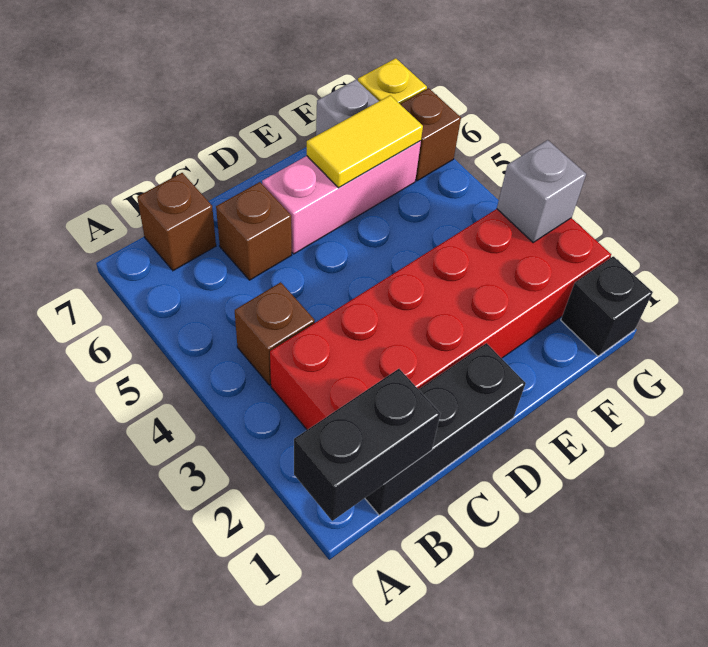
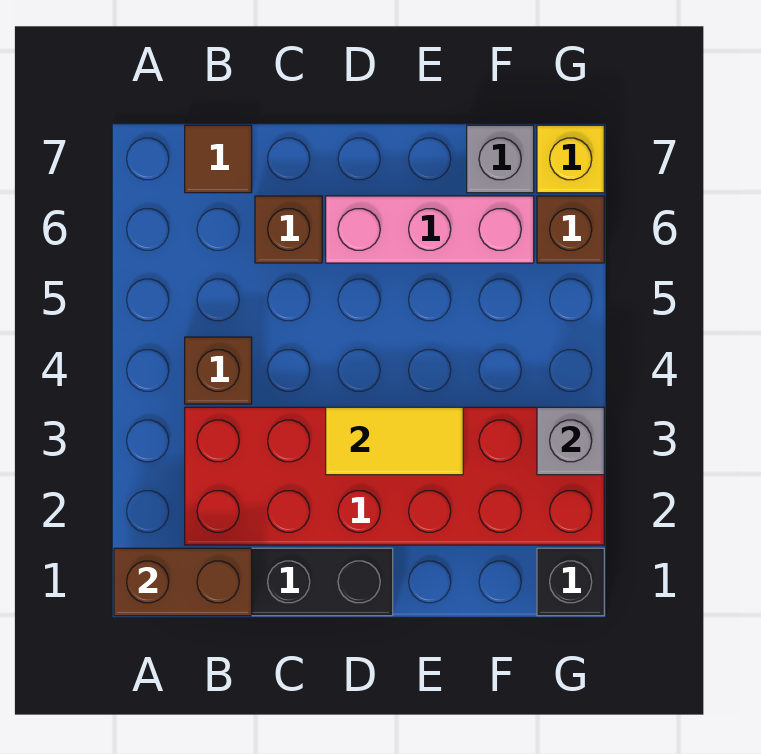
black 1x2 brick [294,369,440,521] -> brown 1x2 brick [114,548,252,616]
brown 1x1 brick [137,173,216,271] -> brown 1x1 tile [185,125,252,193]
yellow 1x2 tile [307,95,423,188] -> yellow 1x2 tile moved to [326,407,463,475]

